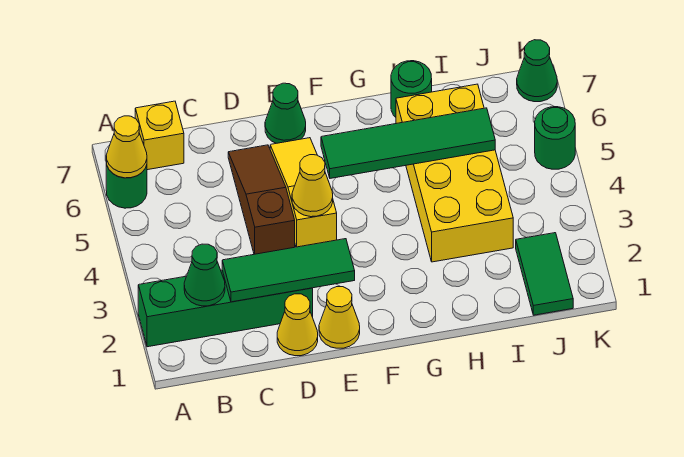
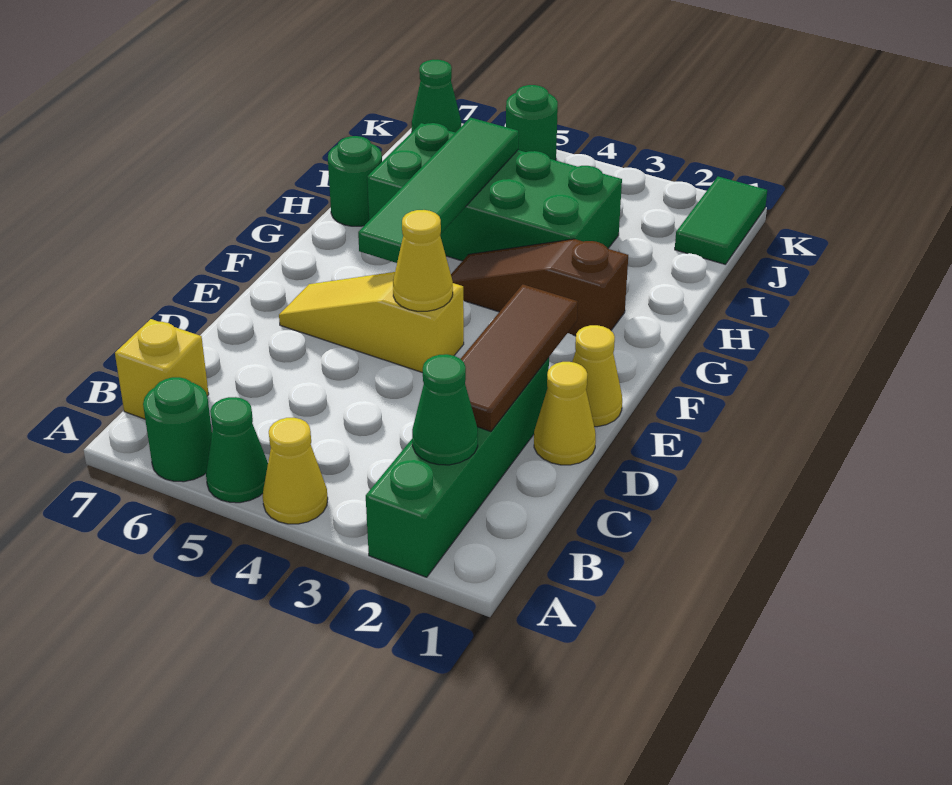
yellow 1x1 cone [106,116,147,178] -> yellow 1x1 cone moved to [263,418,328,524]
green 1x3 tile [222,239,355,302] -> brown 1x3 tile [461,284,578,431]
brown 1x3 slope [228,145,295,254] -> brown 1x3 slope moved to [451,239,628,336]
green 1x1 cone [265,83,306,143] -> green 1x1 cone moved to [206,397,268,503]
yellow 2x4 brick [396,84,513,262] -> green 2x4 brick [367,123,622,261]
green 1x2 tile [516,233,573,315] -> green 1x2 tile turned to [675,177,767,264]

